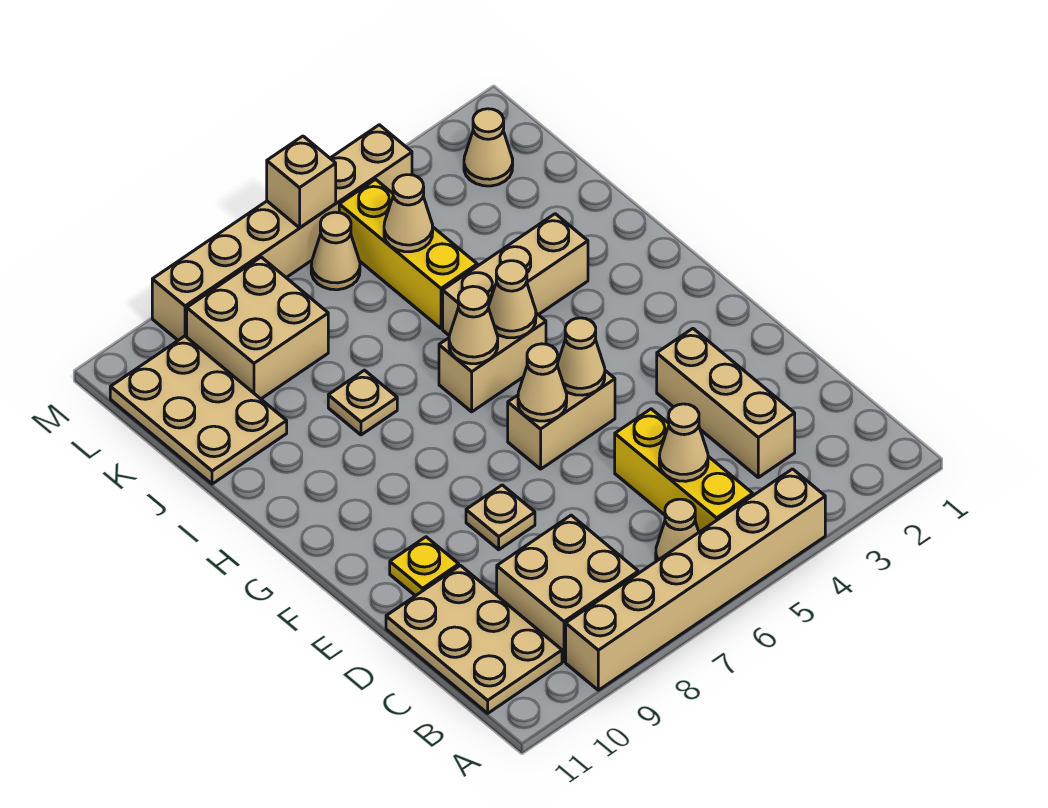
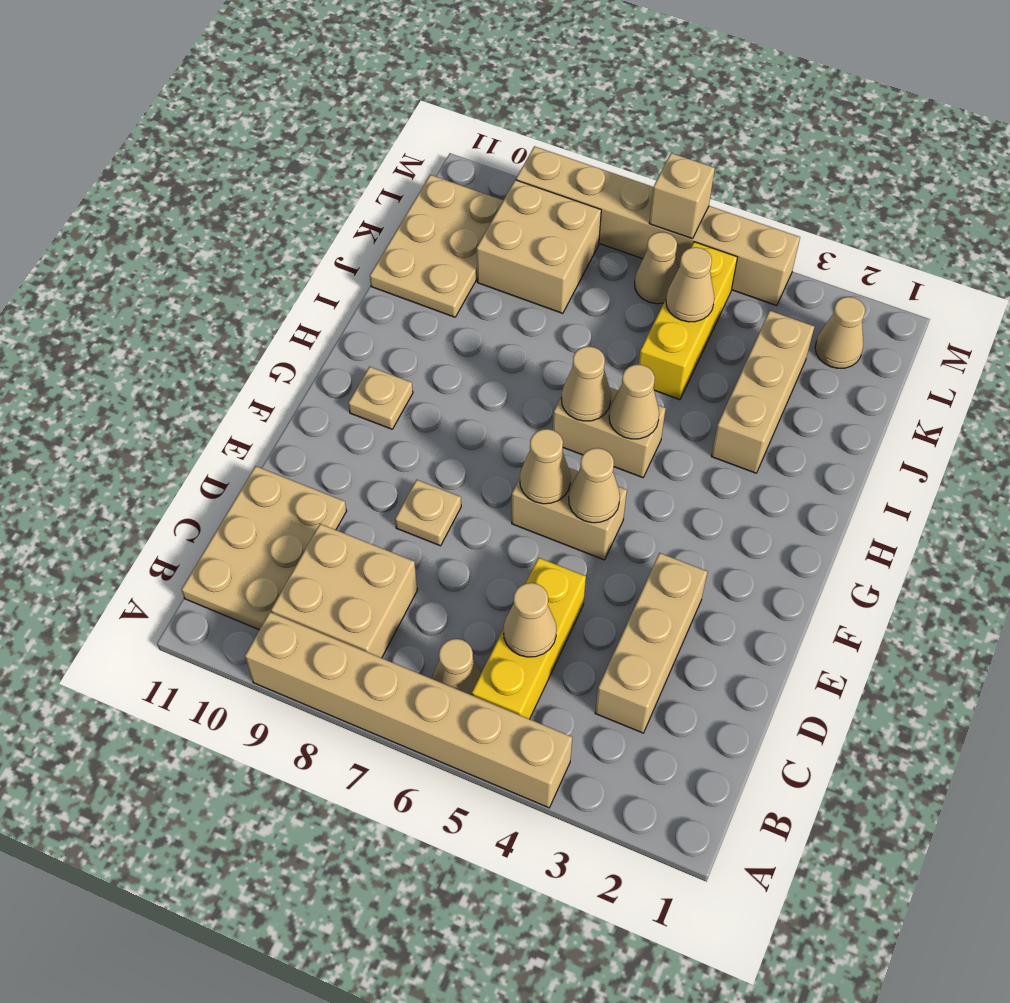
yellow 1x1 plate [390,537,459,596] -> none
tan 1x3 brick [443,214,588,336] -> tan 1x3 brick turned to [711,311,815,473]
tan 1x1 plate [328,370,397,435] -> tan 1x1 plate moved to [348,367,413,429]

